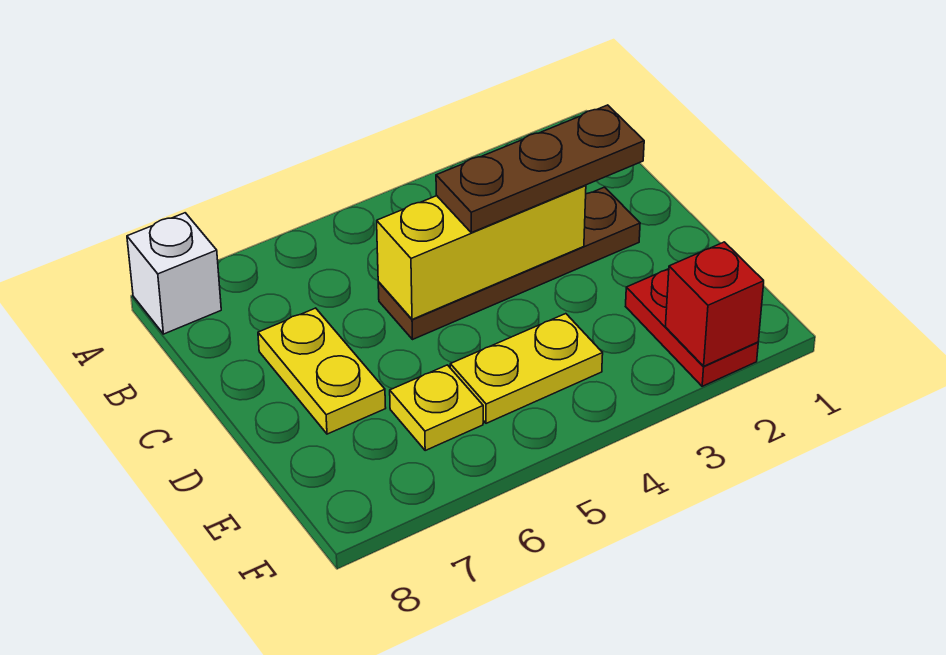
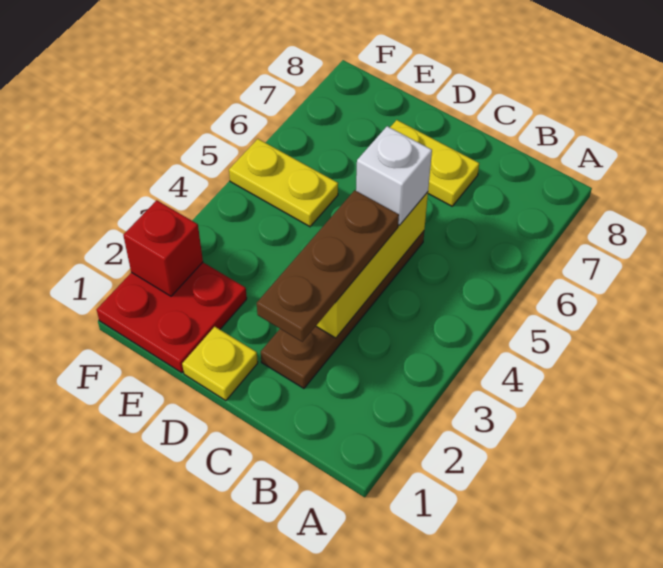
white 1x1 brick [127,213,221,334] -> white 1x1 brick moved to [356,126,432,225]
red 1x2 plate [626,269,758,386] -> red 2x2 plate [97,262,247,373]
yellow 1x2 plate [450,314,603,423] -> yellow 1x2 plate turned to [229,139,338,227]
yellow 1x1 plate [390,365,483,450] -> yellow 1x1 plate moved to [182,327,258,401]

